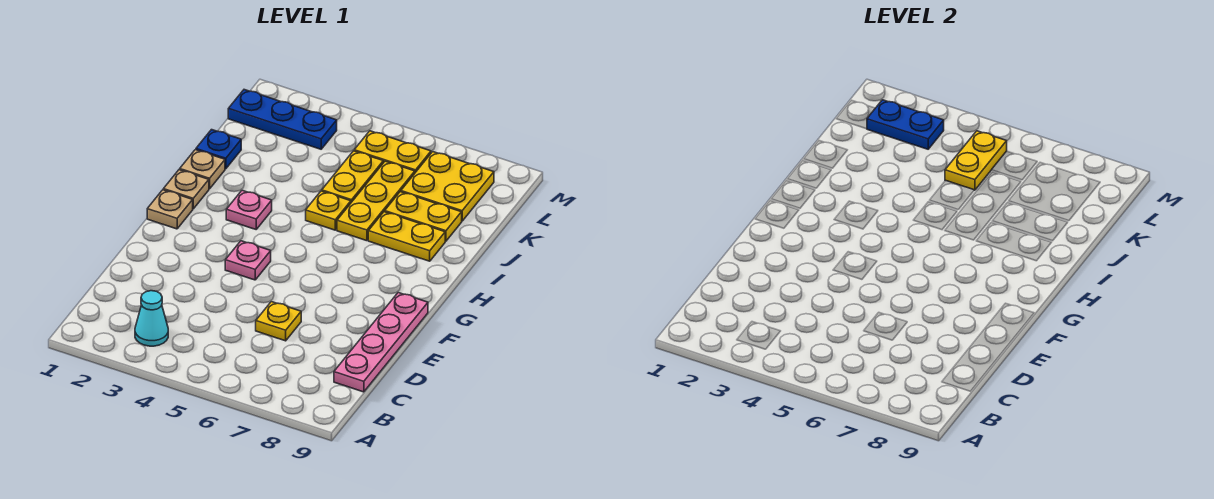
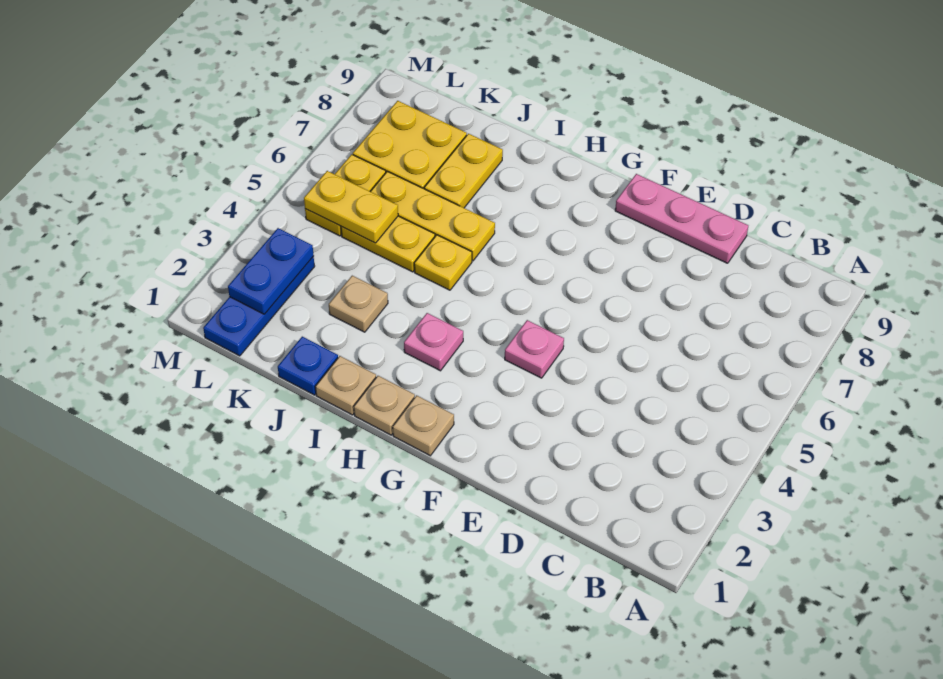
cyan 1x1 cone [135,291,168,346] -> none
pink 1x4 plate [334,293,428,392] -> pink 1x3 plate [615,174,748,263]
yellow 1x1 plate [256,302,301,341] -> none
yellow 1x2 plate [368,212,445,261] -> none
none -> tan 1x1 plate [329,276,388,332]

